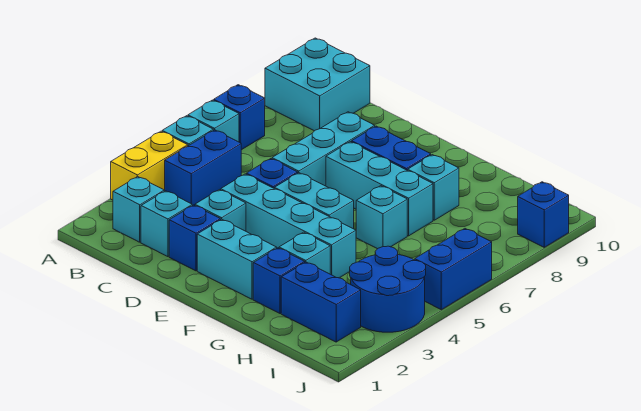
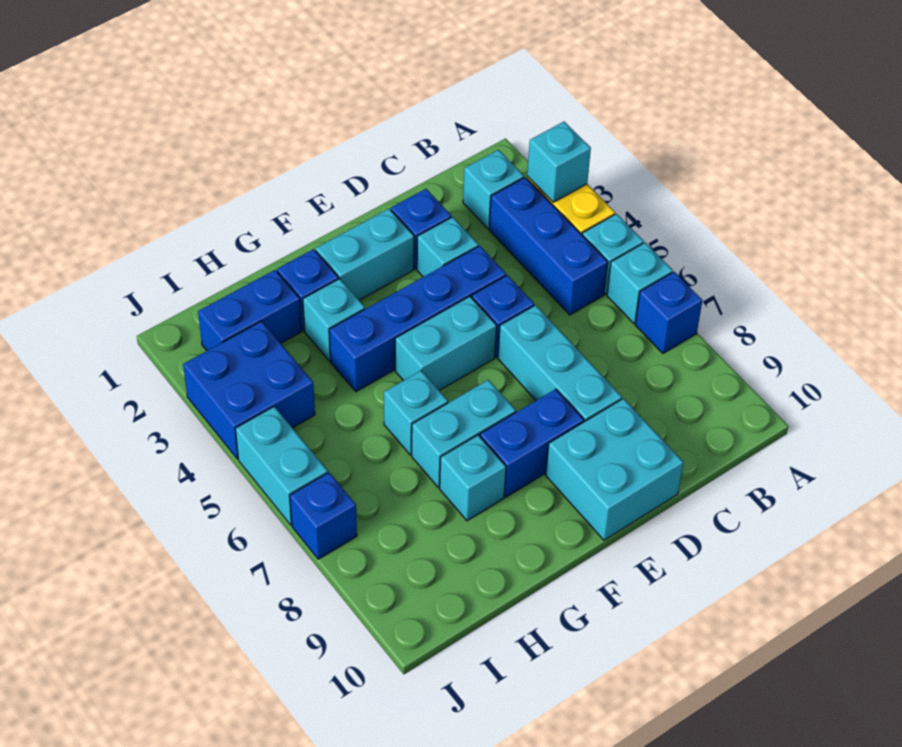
cyan 2x2 brick [265,38,370,131] -> cyan 2x2 brick moved to [546,399,683,540]
blue 1x2 brick [165,130,241,206] -> blue 1x3 brick [489,177,608,315]
cyan 1x1 brick [141,191,192,257] -> cyan 1x1 brick moved to [527,122,591,202]
cyan 1x4 brick [221,174,356,278] -> blue 1x4 brick [329,246,506,392]
cyan 1x3 brick [326,142,433,236] -> cyan 1x2 brick [412,380,516,487]
blue 2x2 round brick [350,246,426,332] -> blue 2x2 brick [183,321,315,459]
blue 1x2 brick [415,229,492,310] -> cyan 1x2 brick [235,406,328,525]
blue 1x1 brick [518,182,569,247] -> blue 1x1 brick moved to [290,473,357,559]

